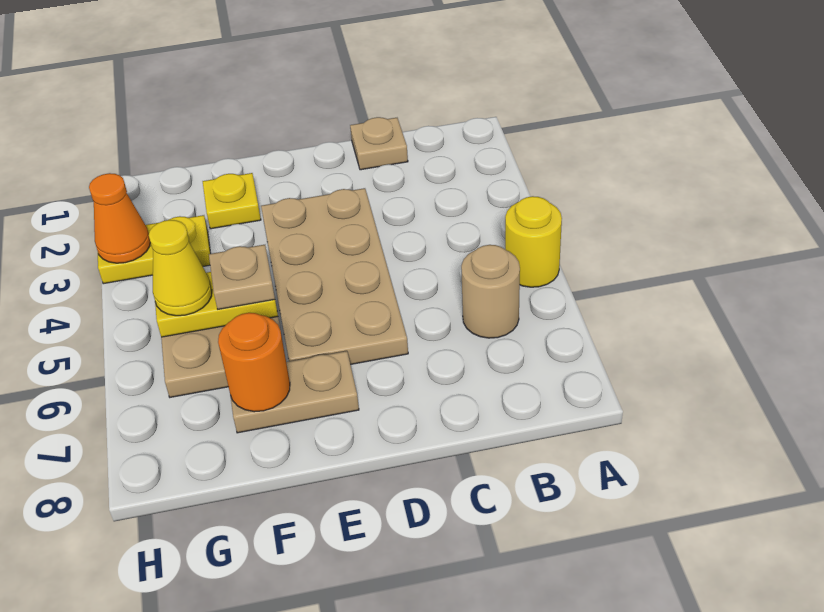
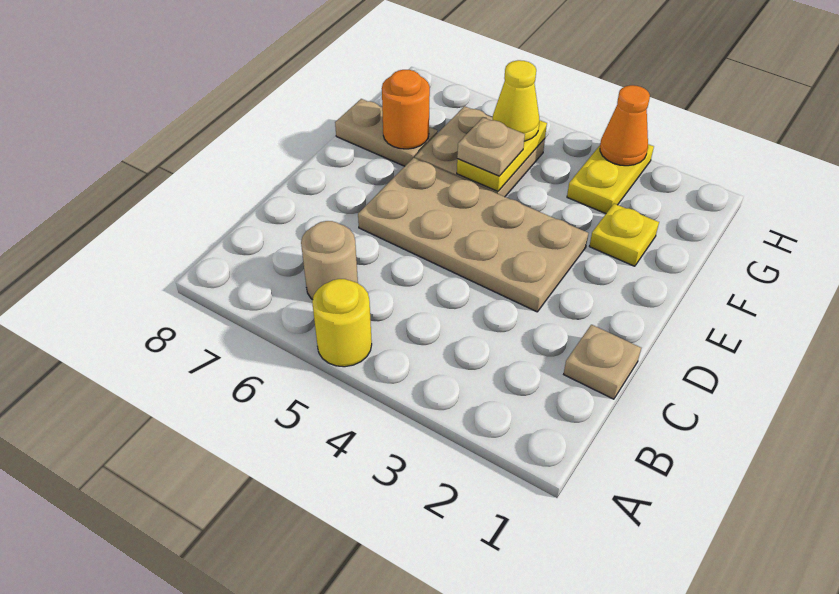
tan 1x2 plate [230,351,359,433] -> tan 1x2 plate turned to [335,99,438,166]

